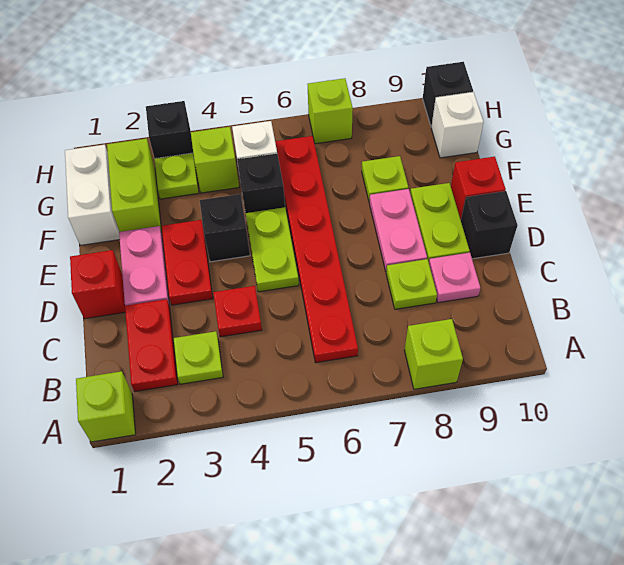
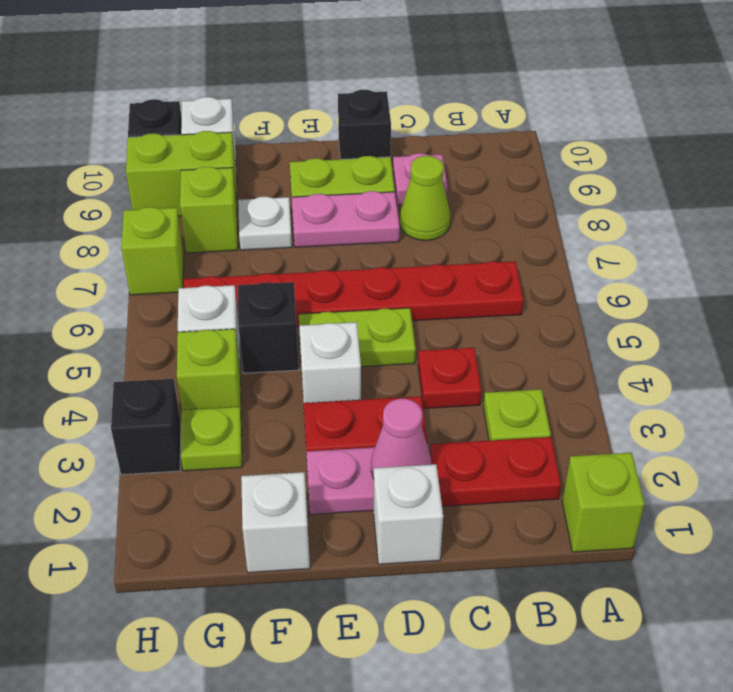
lime 1x1 brick [404,319,463,389] -> lime 1x1 brick moved to [180,167,238,253]
lime 1x1 plate [386,259,437,309] -> lime 1x1 cone [400,156,450,240]
red 1x1 brick [70,250,125,319] -> white 1x1 brick [374,464,443,564]
none -> pink 1x1 cone [371,399,431,479]
black 1x1 brick [200,194,250,262] -> white 1x1 brick [299,322,361,403]
red 1x1 brick [451,157,506,220] -> none
white 1x2 brick [65,145,120,245] -> white 1x1 brick [241,472,310,573]
lime 1x2 brick [107,139,162,233] -> lime 1x2 brick moved to [126,131,237,216]
lime 1x1 plate [362,156,408,202] -> white 1x1 plate [238,197,292,250]

